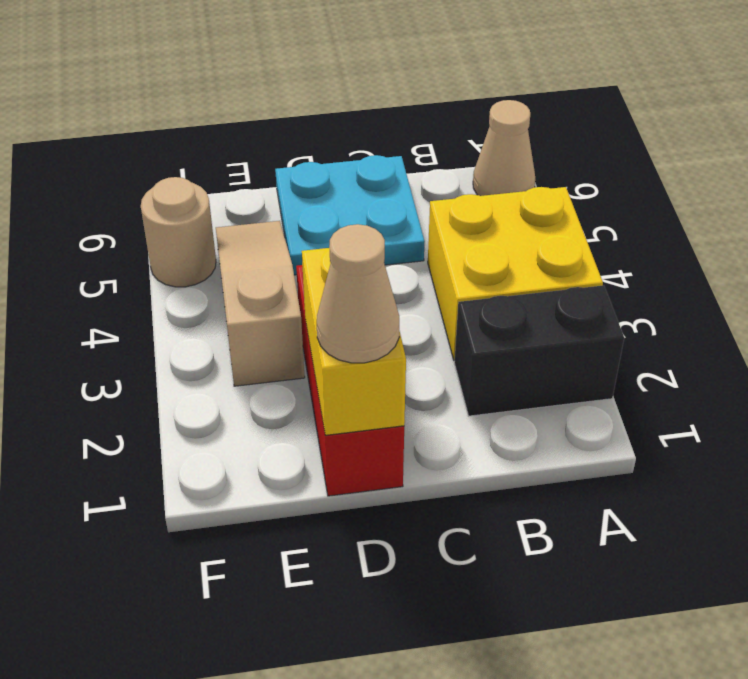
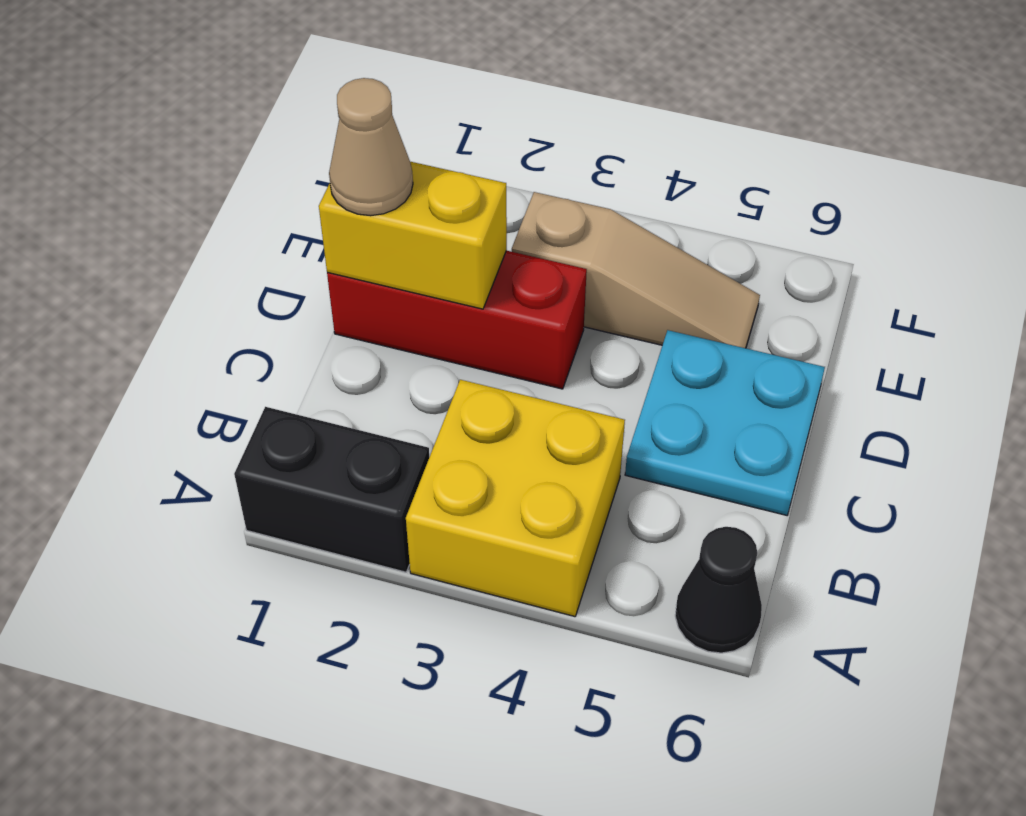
black 1x2 brick [454,285,624,416] -> black 1x2 brick turned to [234,407,429,572]
tan 1x1 cone [473,100,535,196] -> black 1x1 cone [675,527,762,653]
tan 1x1 round brick [141,177,216,287] -> none

